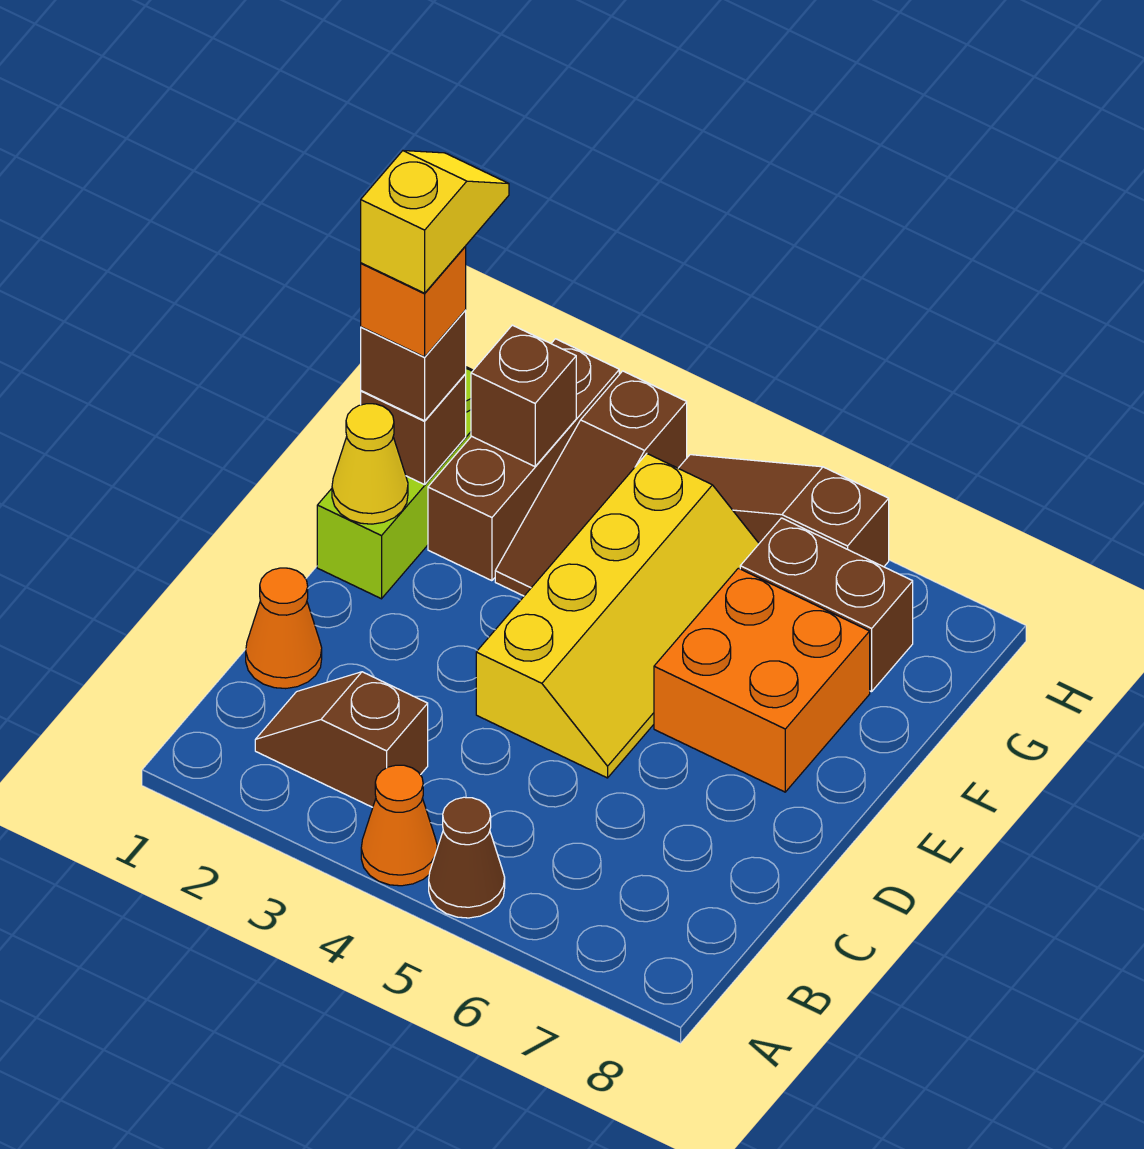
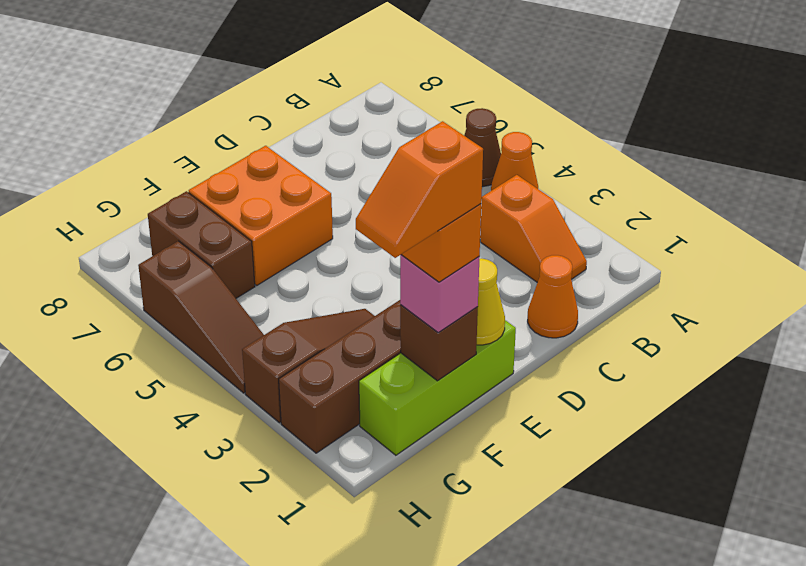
brown 1x2 slope [255,672,428,807] -> orange 1x2 slope [480,175,587,282]
yellow 2x4 slope [476,454,759,778] -> none
brown 1x1 brick [361,310,466,421] -> pink 1x1 brick [400,255,480,332]
yellow 1x2 slope [361,151,509,293] -> orange 1x2 slope [356,121,483,258]
brown 1x1 brick [471,325,576,466] -> none

